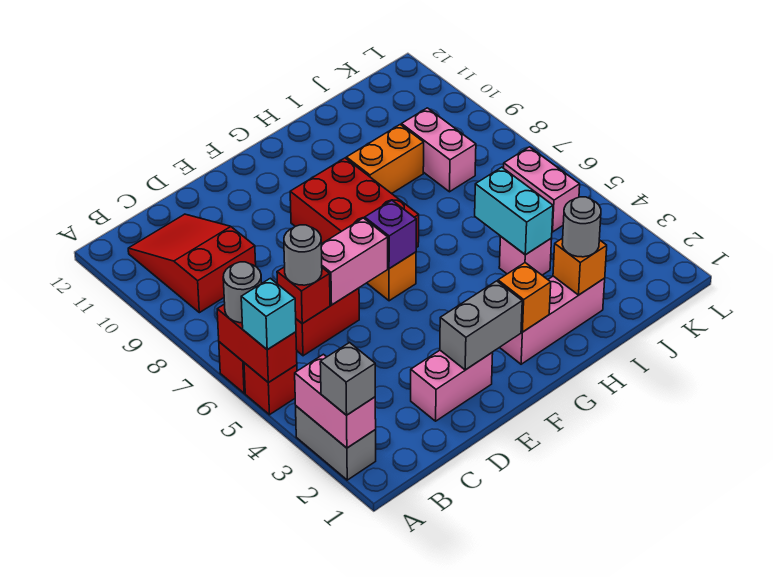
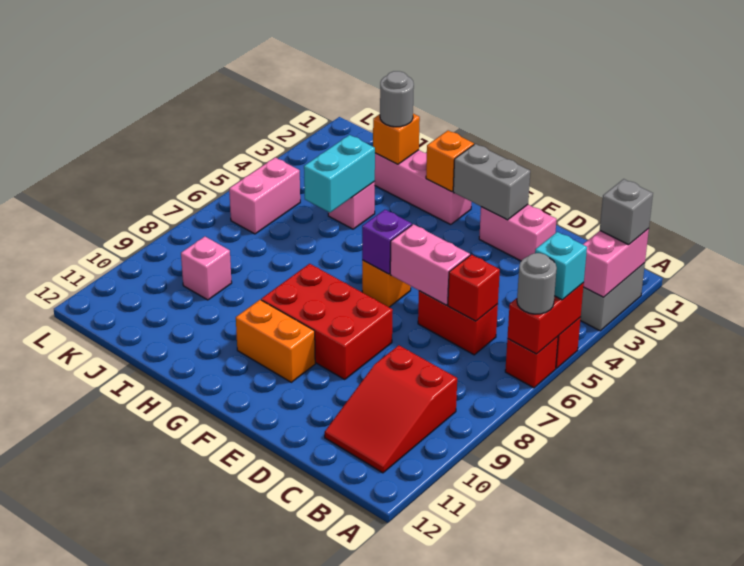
grey 1x1 round brick [284,225,322,285] -> none
red 2x3 brick [290,158,419,248] -> red 2x3 brick turned to [261,264,393,379]
orange 1x2 brick [346,125,424,194] -> orange 1x2 brick moved to [236,300,315,382]
pink 1x2 brick [402,108,476,192] -> pink 1x1 brick [181,237,232,300]

